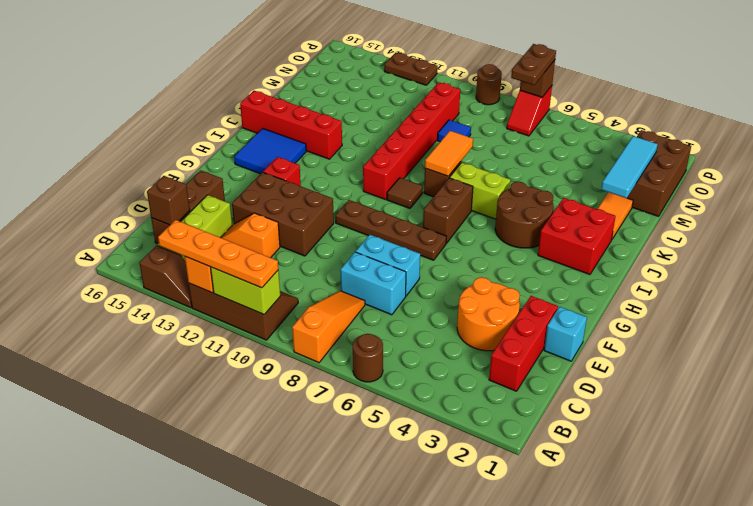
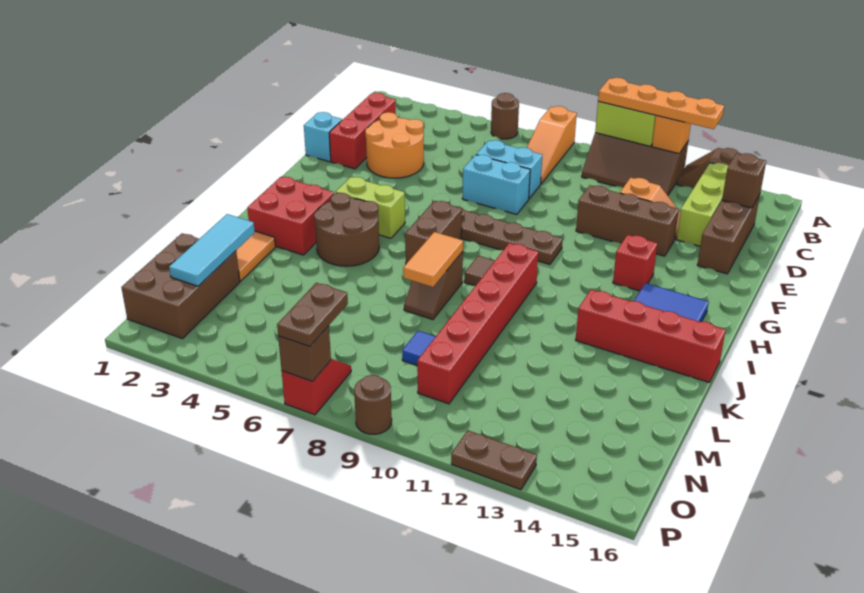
brown 2x3 brick [232,172,334,256] -> brown 1x3 brick [576,185,679,256]
lime 1x2 brick [450,163,510,219] -> lime 1x2 brick moved to [336,177,405,238]

